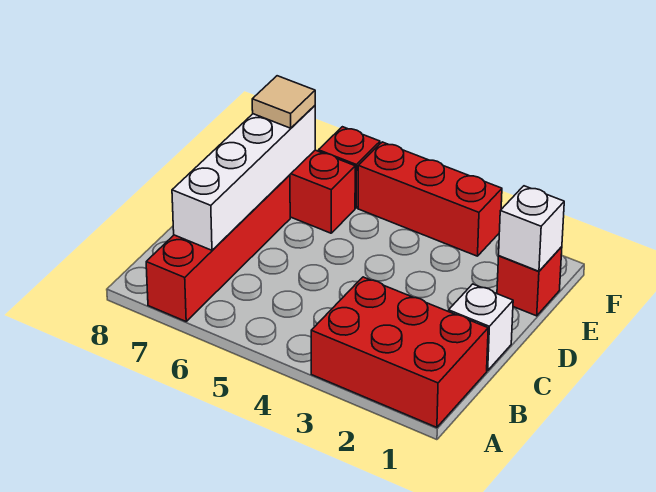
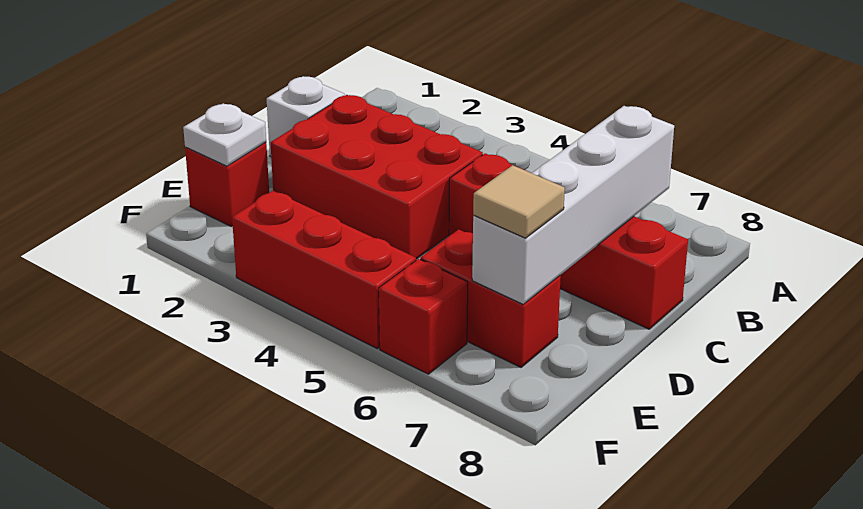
red 2x3 brick [311,277,488,427] -> red 2x3 brick moved to [270,95,483,259]
red 1x4 brick [146,175,290,321] -> red 1x4 brick turned to [449,153,688,329]
white 1x1 brick [499,186,564,271] -> white 1x1 plate [183,103,266,166]

